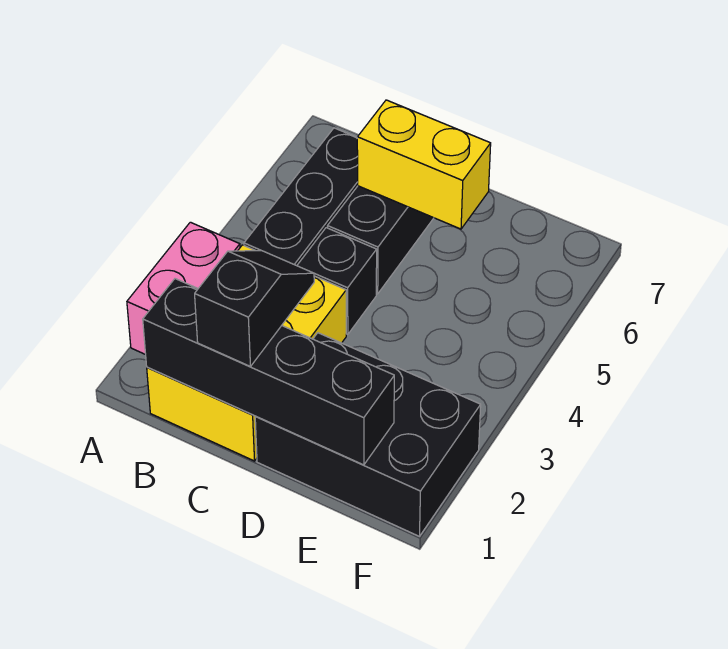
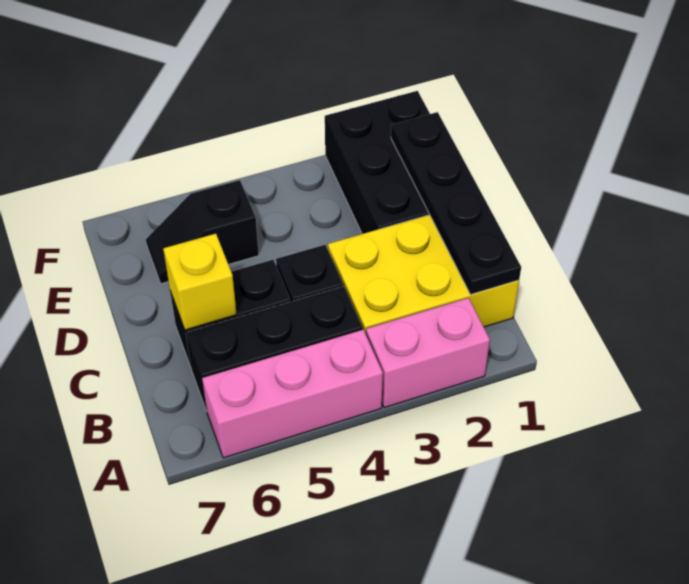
none -> pink 1x3 brick [202,330,383,458]
black 1x4 brick [143,279,394,465] -> black 1x4 plate [391,112,521,295]
black 1x2 slope [195,251,314,367] -> black 1x2 slope moved to [146,180,259,284]
yellow 1x2 brick [357,100,491,229] -> yellow 1x1 brick [163,234,237,330]

